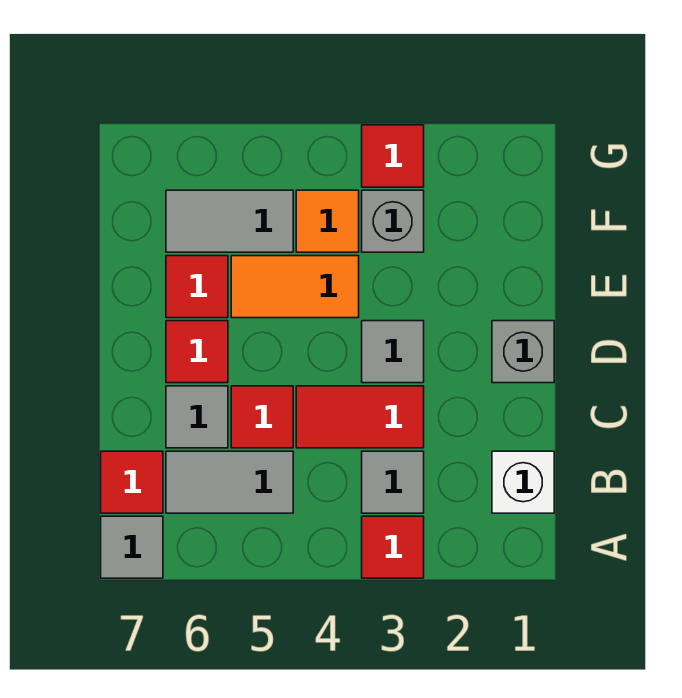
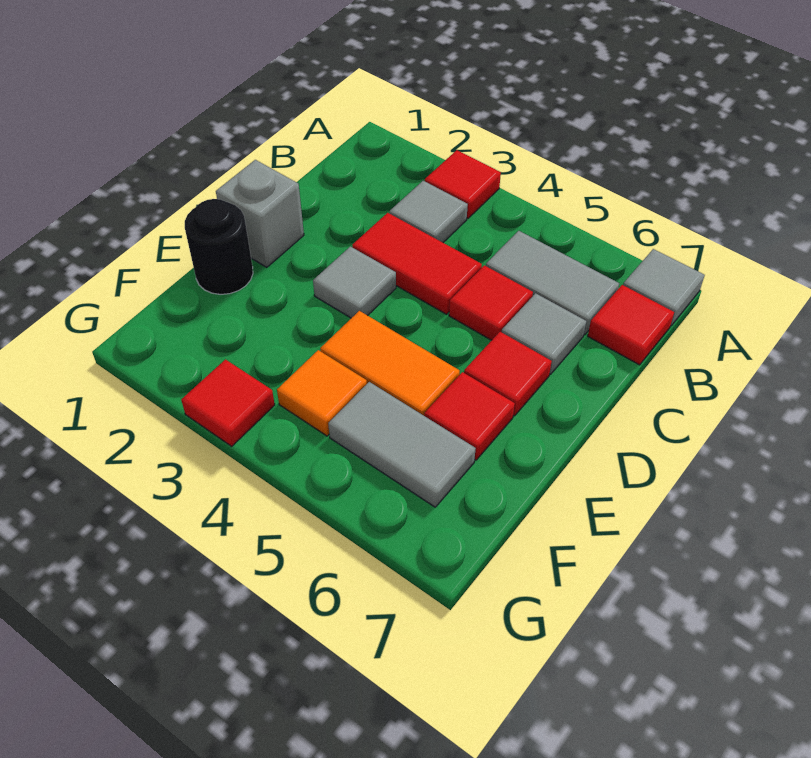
white 1x1 brick [492,451,554,513] -> none
none -> black 1x1 round brick [185,199,253,294]
grey 1x1 brick [362,190,424,252] -> none

